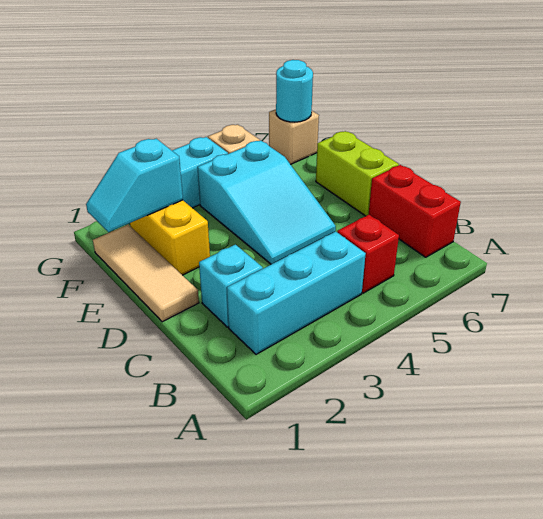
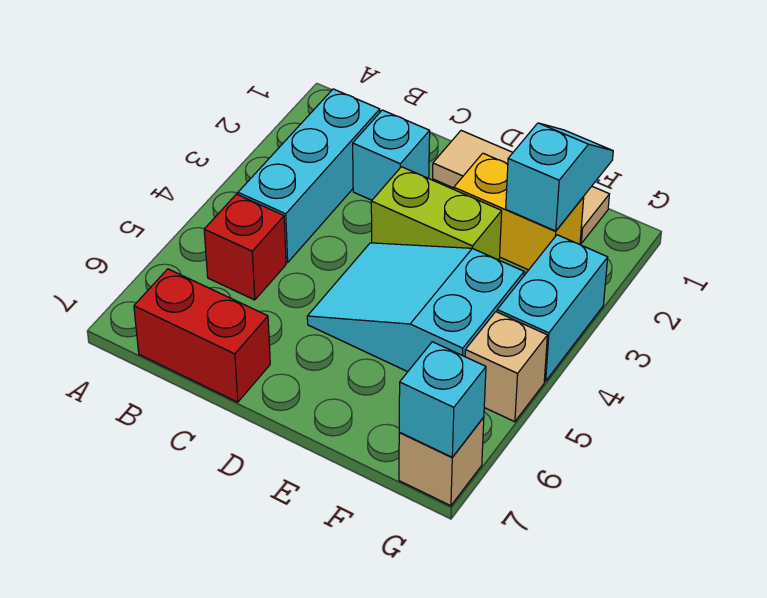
lime 1x2 brick [316,131,399,216] -> lime 1x2 brick moved to [371,167,502,260]
cyan 1x1 round brick [276,60,313,122] -> cyan 1x1 brick [399,342,486,457]

